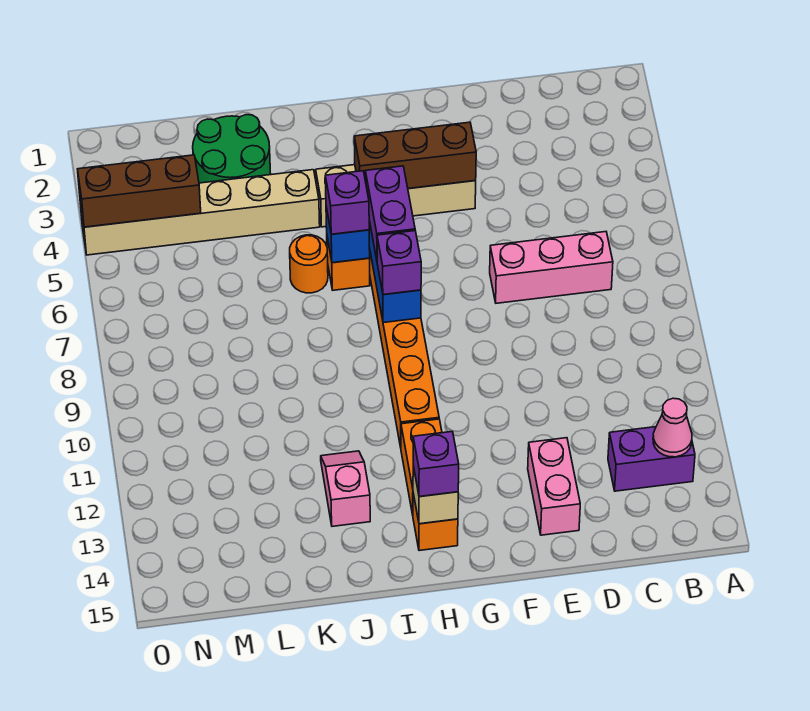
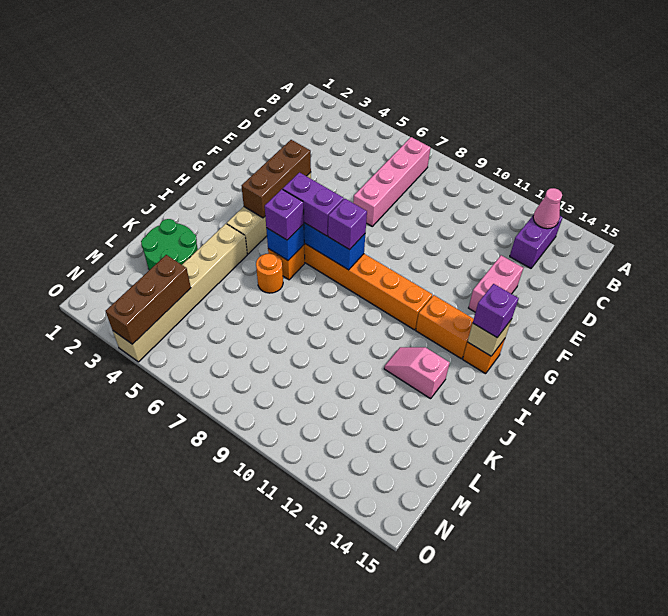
pink 1x3 brick [490,232,613,303] -> pink 1x4 brick [353,137,430,226]
pink 1x2 brick [528,438,580,535] -> pink 1x2 brick turned to [469,255,523,312]

